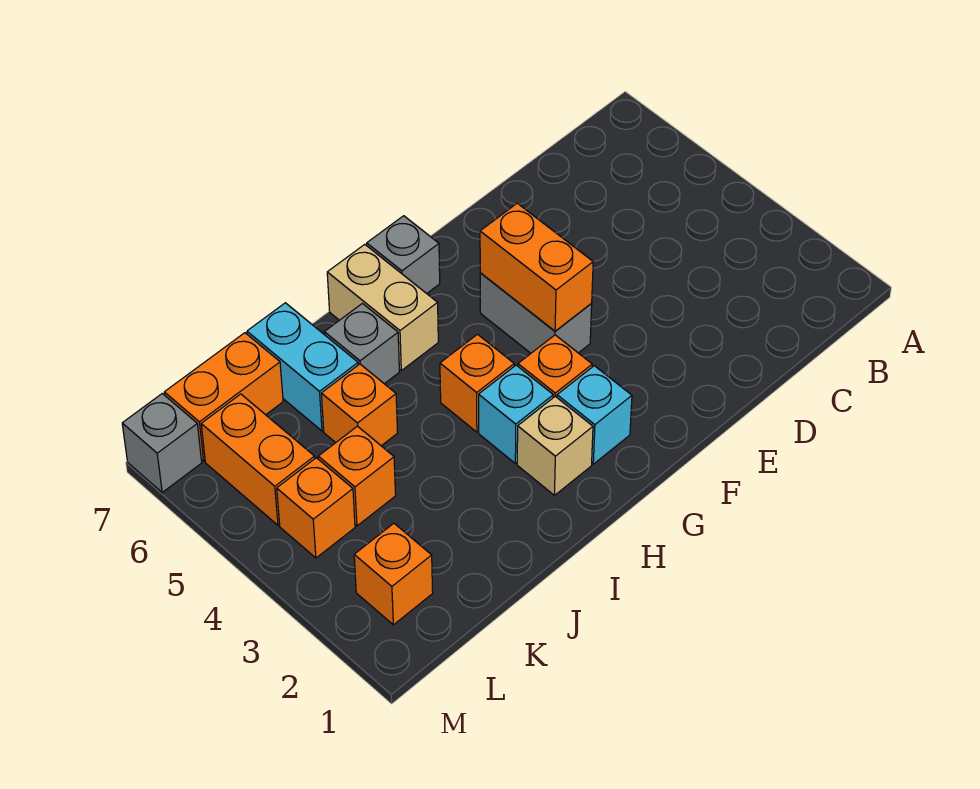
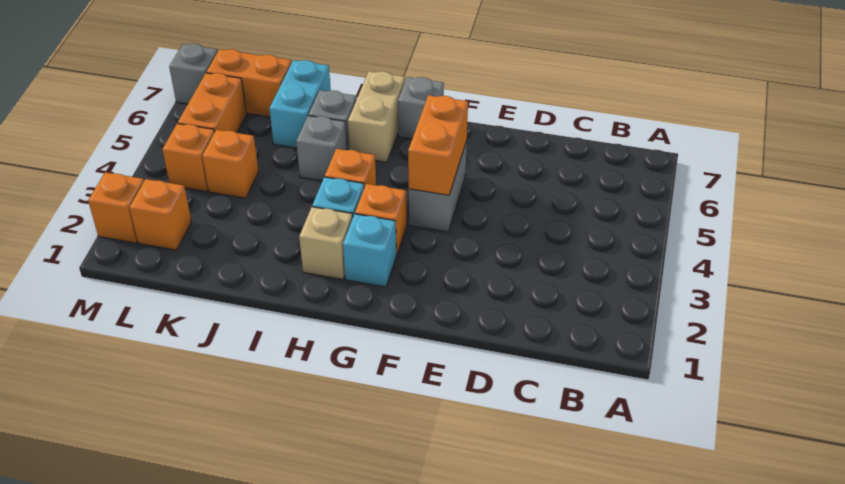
none -> grey 1x1 brick [296,116,347,181]
orange 1x1 brick [321,364,398,446] -> orange 1x1 brick moved to [88,172,144,243]

